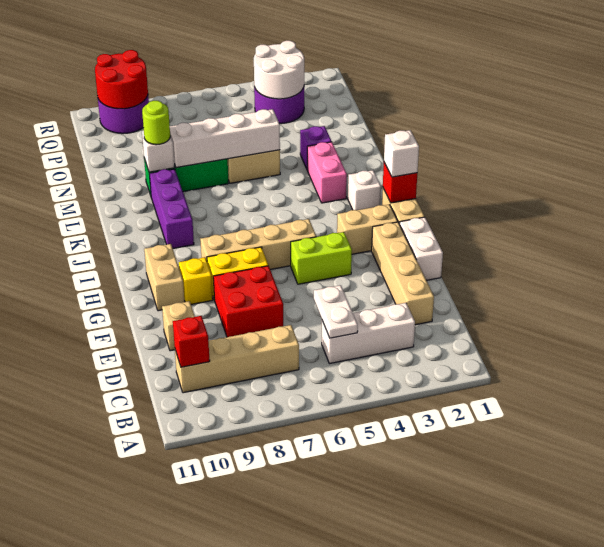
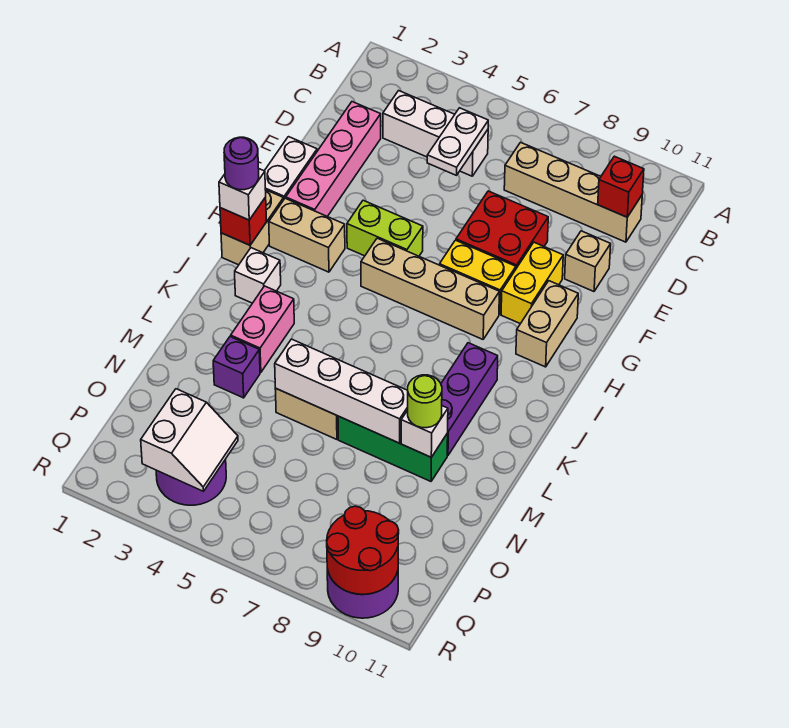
tan 1x4 brick [372,222,434,325] -> pink 1x4 brick [286,102,381,217]
yellow 1x1 brick [179,257,213,304] -> yellow 1x2 brick [501,242,563,324]
none -> purple 1x1 round brick [224,137,259,190]
white 2x2 round brick [254,41,304,99] -> white 2x2 slope [141,389,238,491]

